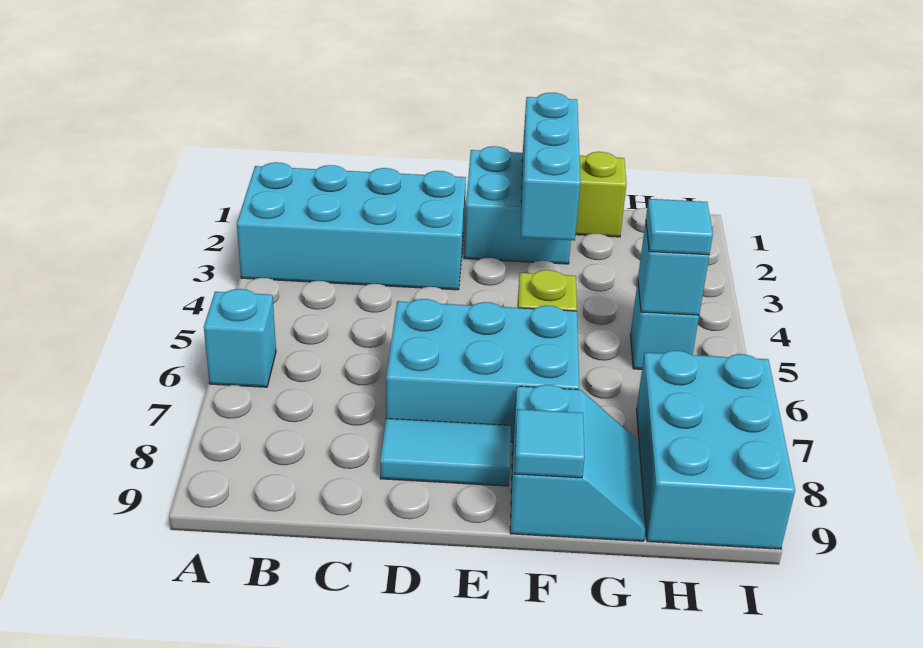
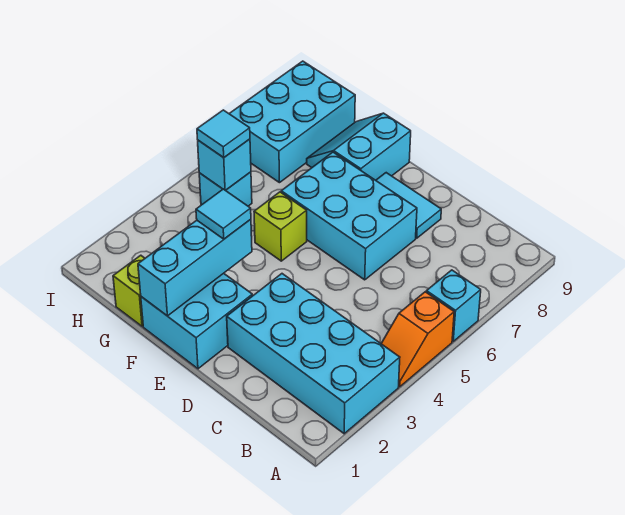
none -> orange 1x2 slope [381,292,454,387]
cyan 1x1 tile [515,409,585,478] -> cyan 1x1 tile moved to [196,189,251,239]

